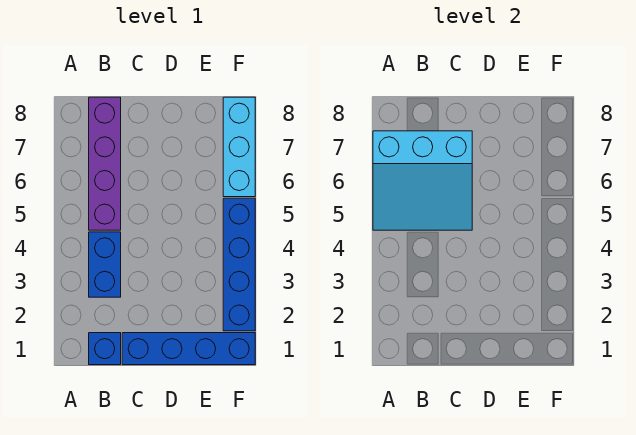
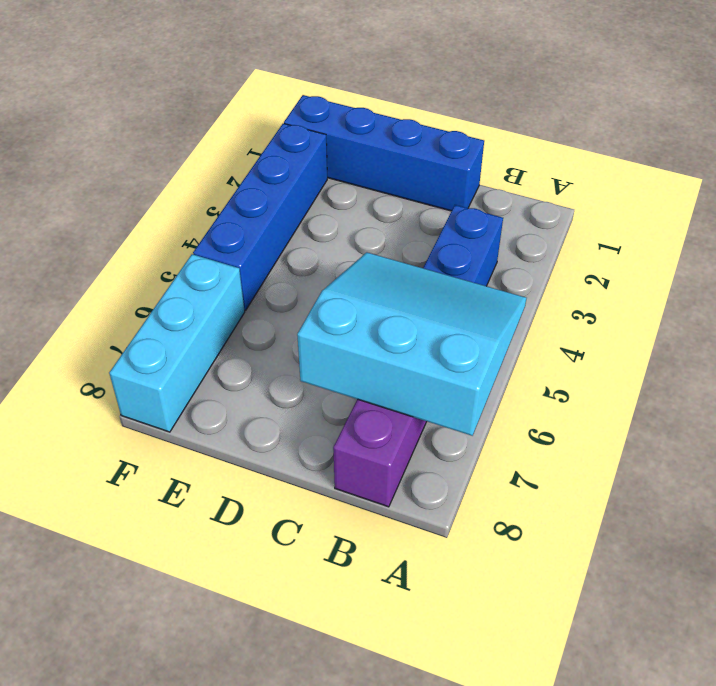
blue 1x1 brick [89,333,121,365] -> none

